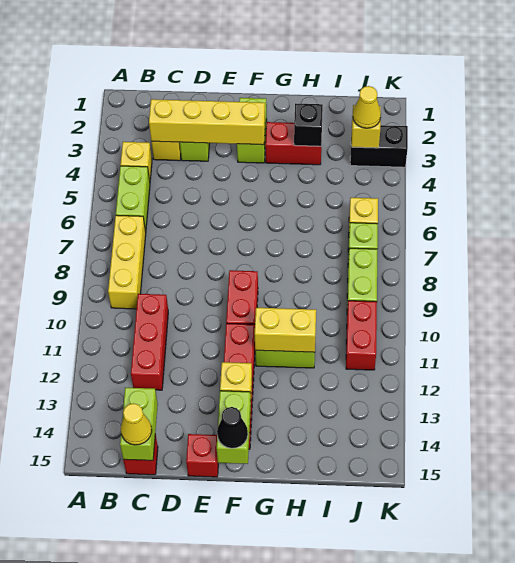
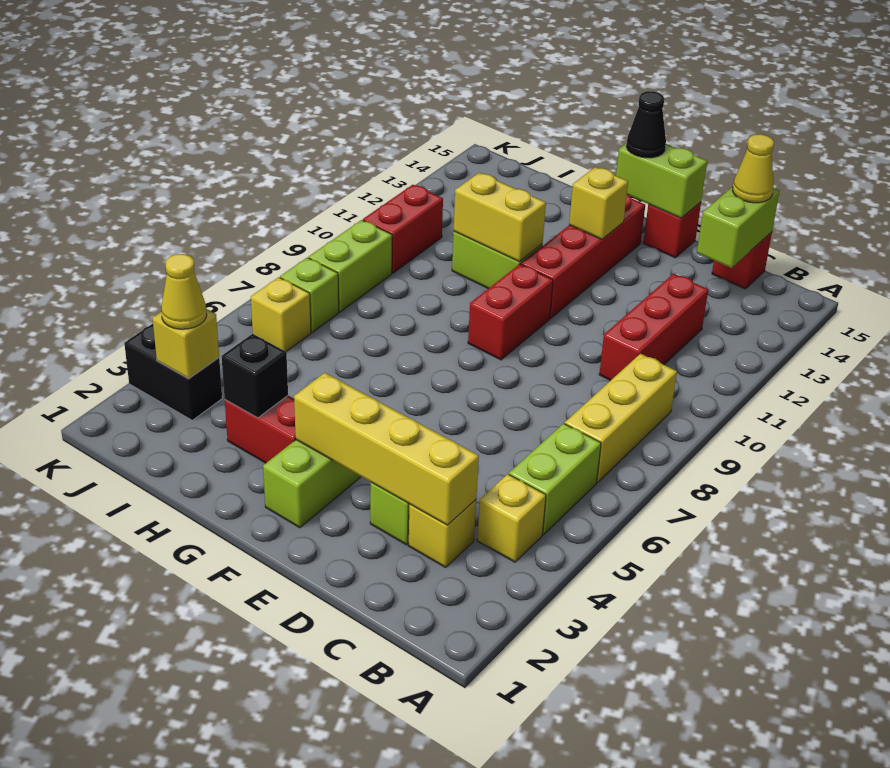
lime 1x2 brick [217,391,251,464] -> lime 1x2 brick turned to [616,143,707,218]

